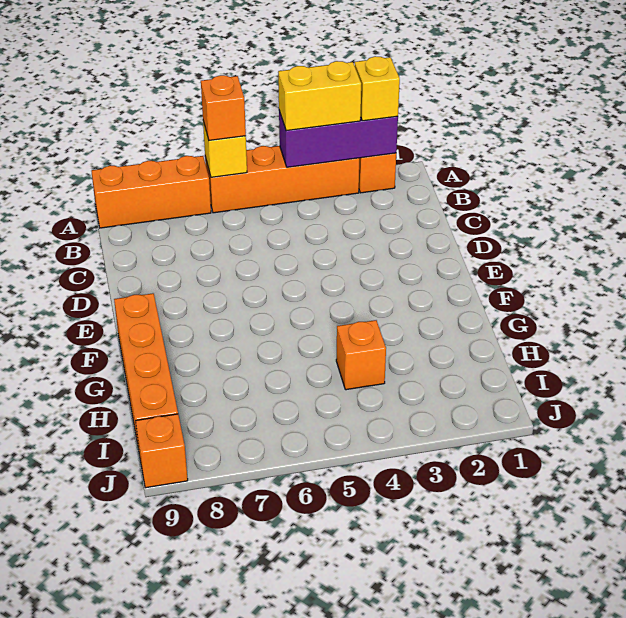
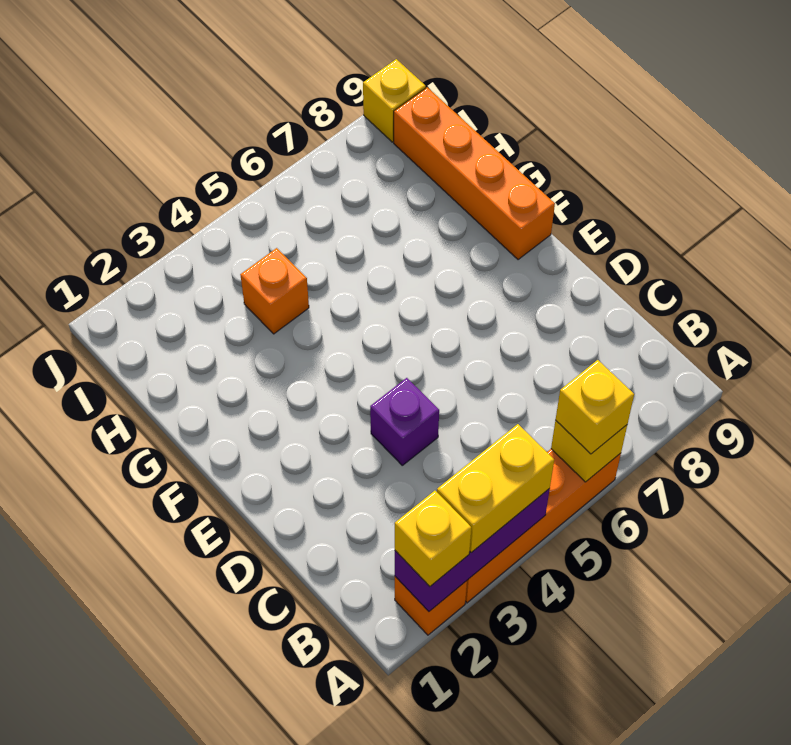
orange 1x1 brick [201,75,246,140] -> yellow 1x1 brick [556,360,634,454]
orange 1x3 brick [91,156,211,228] -> none
none -> purple 1x1 brick [370,378,439,465]
orange 1x1 brick [136,414,188,488] -> yellow 1x1 brick [363,59,426,142]

